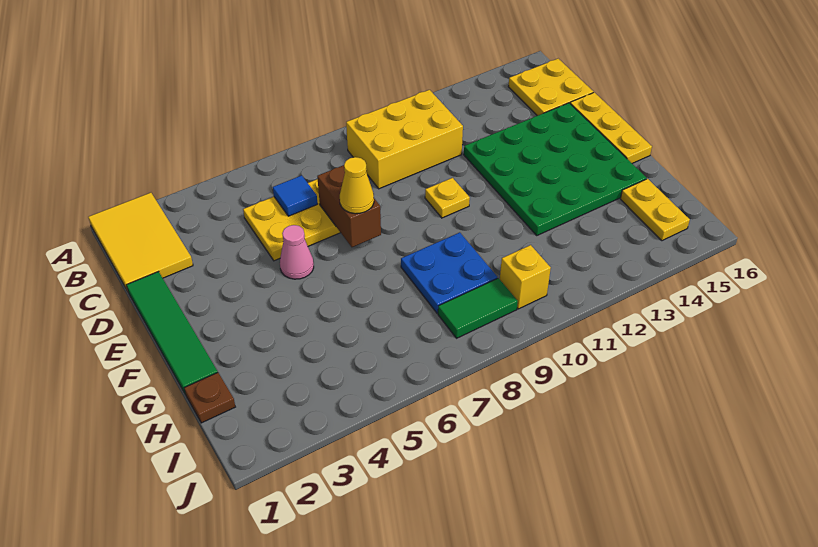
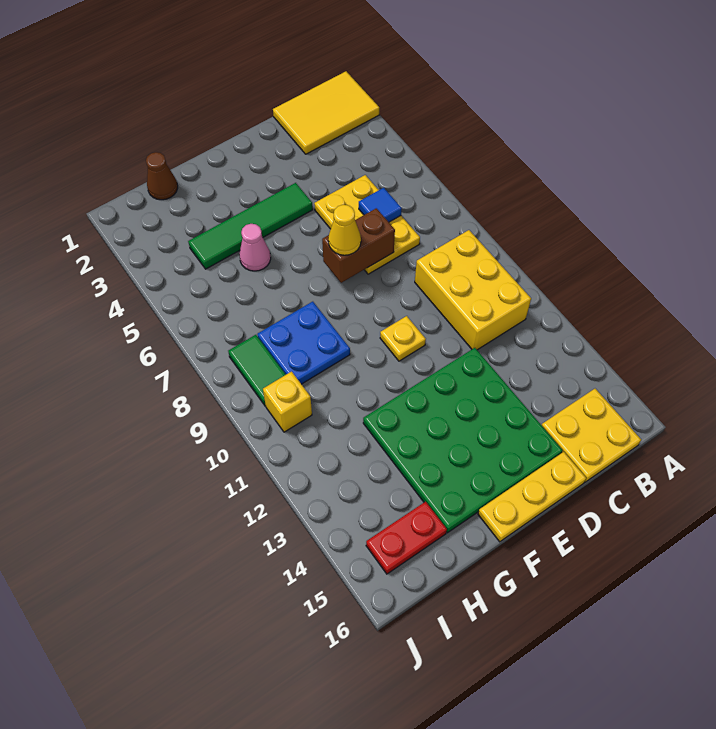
green 1x4 tile [127,272,218,395] -> green 1x4 tile moved to [188,183,313,269]
pink 1x1 cone [280,225,314,279] -> pink 1x1 cone moved to [239,224,271,271]
brown 1x1 plate [184,373,235,423] -> brown 1x1 cone [146,152,178,200]
yellow 1x2 plate [621,179,690,241] -> red 1x2 plate [366,502,447,574]

